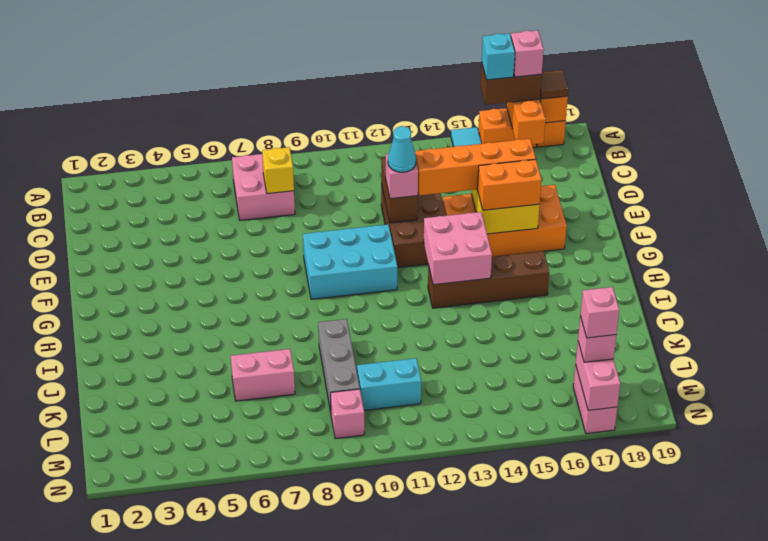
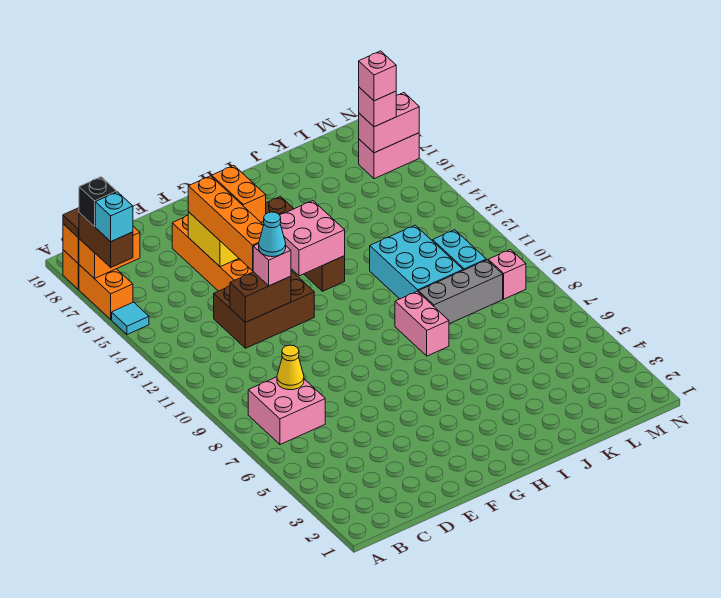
pink 1x1 brick [511,31,544,77] -> black 1x1 brick [79,177,117,227]
yellow 1x1 brick [262,147,294,194] -> yellow 1x1 cone [277,345,304,390]
cyan 2x3 brick [303,224,397,299] -> cyan 2x3 brick moved to [370,225,463,299]
pink 1x2 brick [231,349,295,401] -> pink 1x2 brick moved to [395,291,449,356]

